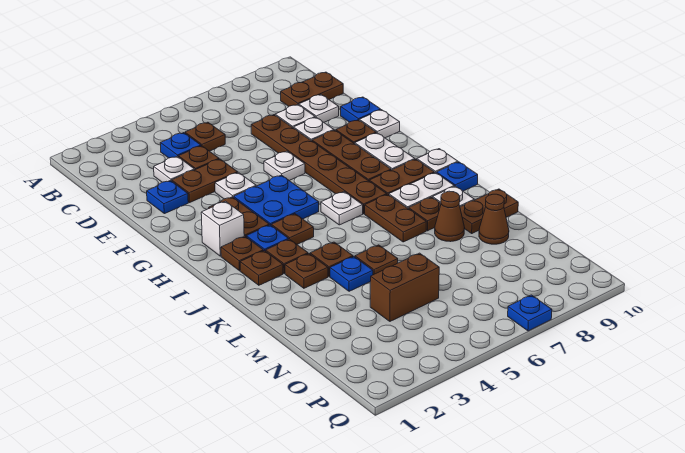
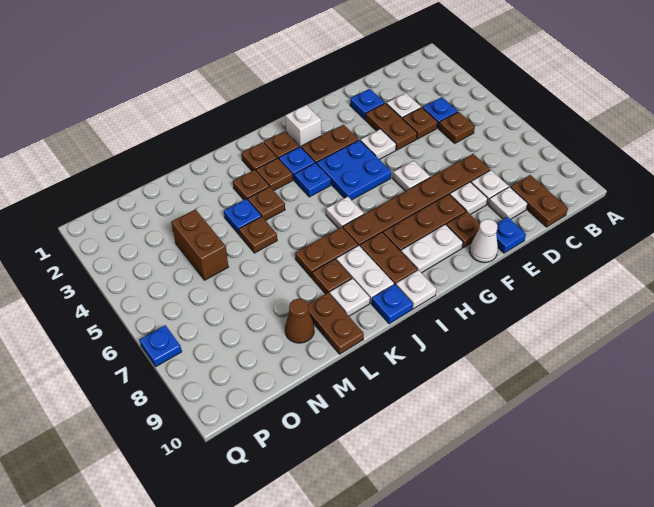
white 1x1 plate [359,110,400,138] -> white 1x1 cone [469,219,498,263]
brown 1x1 plate [271,214,314,244] -> blue 1x1 plate [294,163,331,197]
brown 1x1 cone [435,191,465,242] -> none

